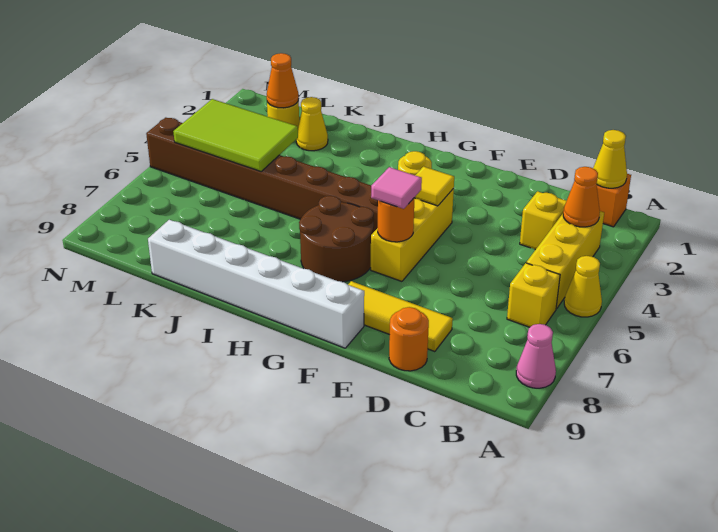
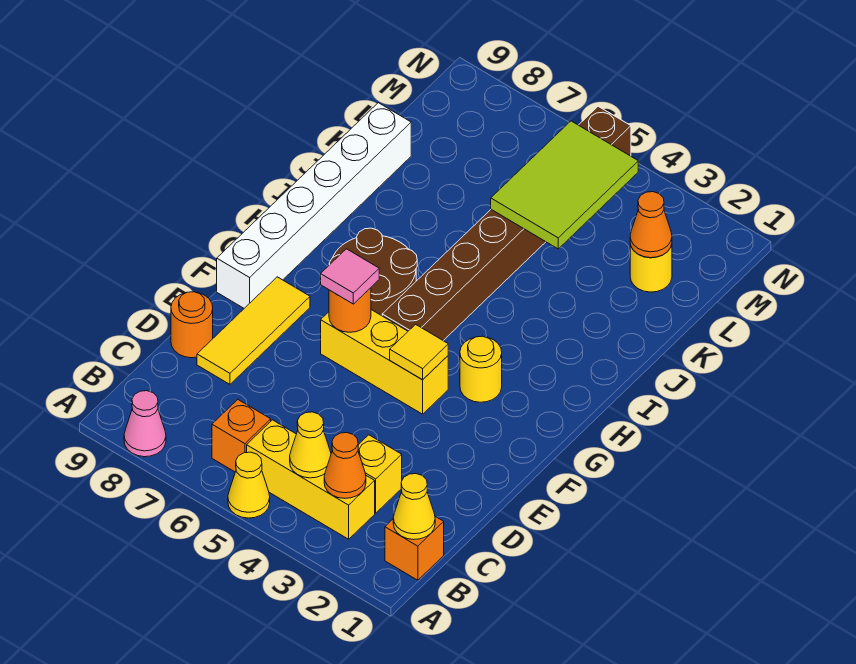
yellow 1x1 brick [507,263,560,327] -> orange 1x1 brick [212,400,271,472]
yellow 1x1 cone [296,97,328,151] -> yellow 1x1 cone moved to [290,412,331,478]

